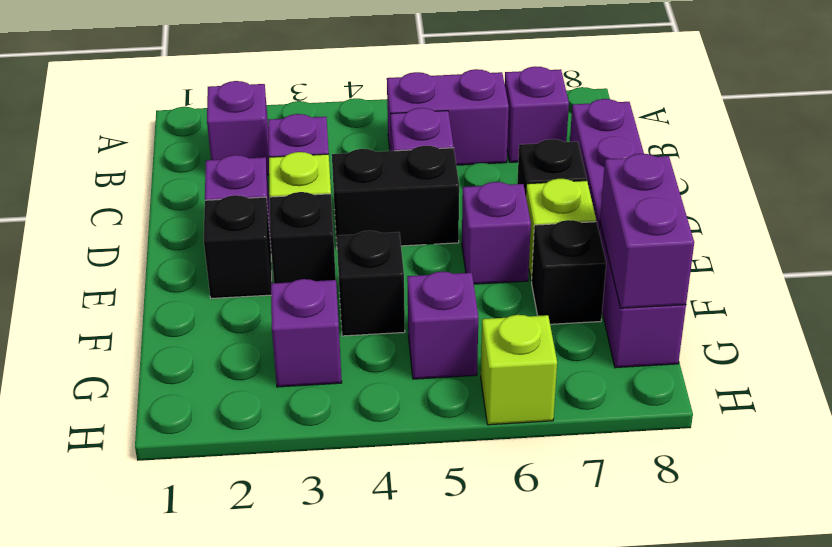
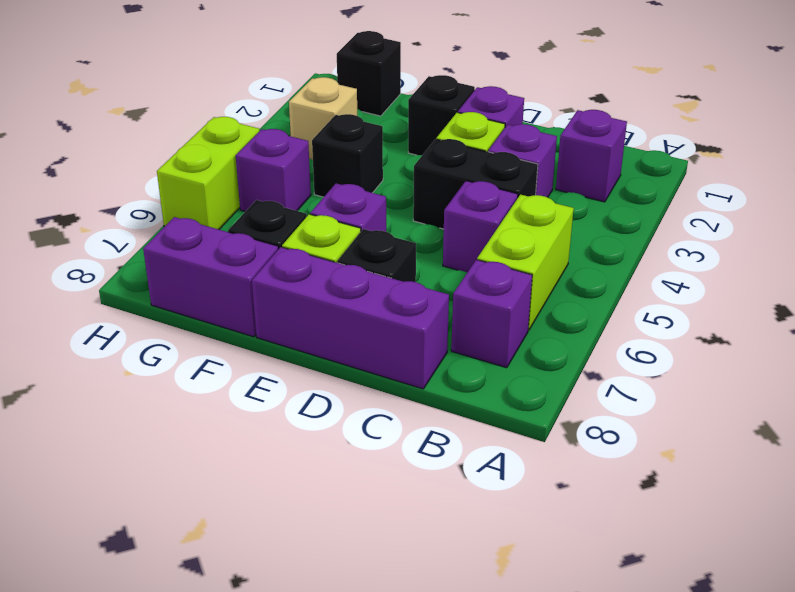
purple 1x2 brick [387,69,509,165] -> lime 1x2 brick [477,195,574,330]
black 1x2 brick [332,146,459,246] -> black 1x2 brick turned to [413,139,538,229]
black 1x1 brick [270,192,336,283] -> black 1x1 brick moved to [337,31,401,116]
purple 1x2 brick [600,154,694,308] -> none
purple 1x1 brick [271,279,342,387] -> tan 1x1 brick [289,77,357,160]
lime 1x1 brick [481,315,557,425] -> lime 1x2 brick [157,117,259,229]

